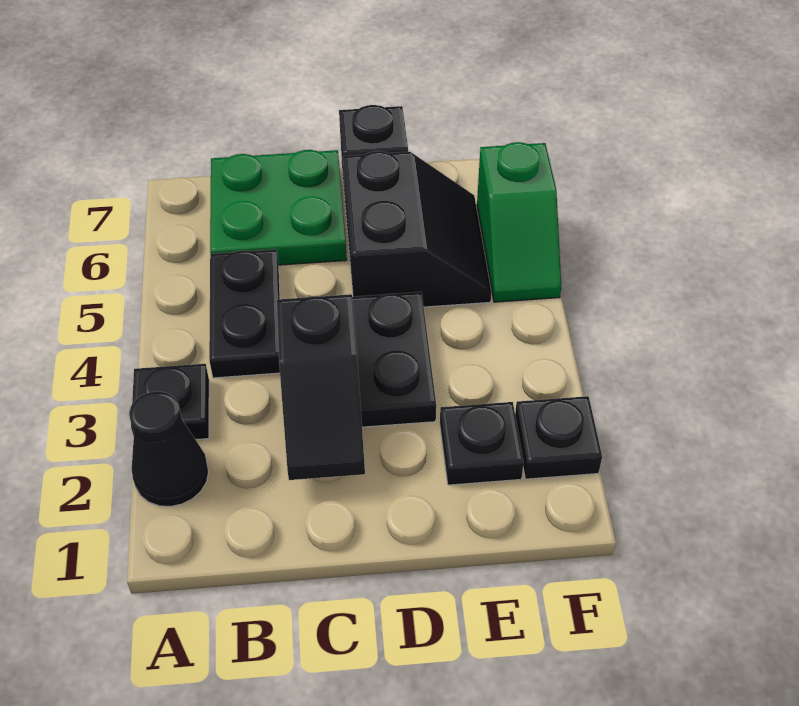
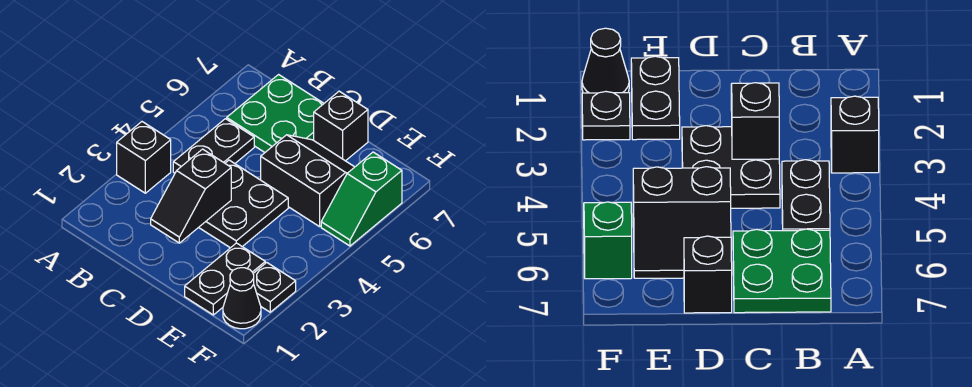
black 1x1 cone [129,391,208,507] -> black 1x1 cone moved to [223,268,261,329]
black 1x1 plate [131,364,209,440] -> black 1x1 brick [117,122,171,193]
black 2x2 slope [343,151,491,307] -> black 2x2 slope turned to [261,135,354,227]
black 1x1 plate [440,402,524,485] -> black 1x2 plate [185,243,265,315]

